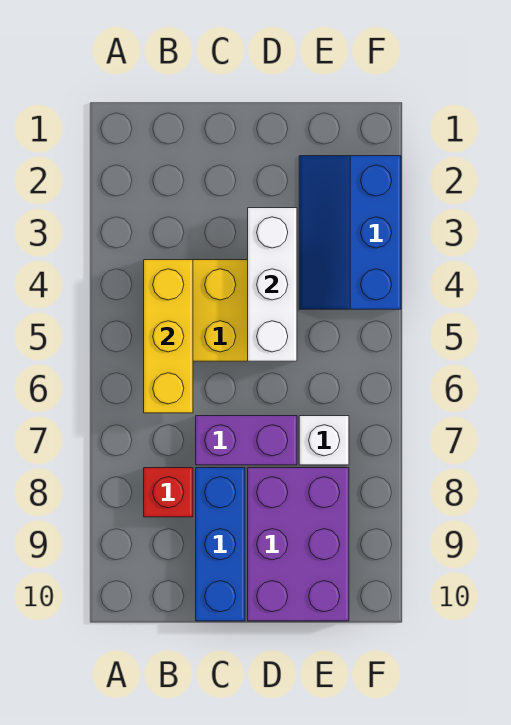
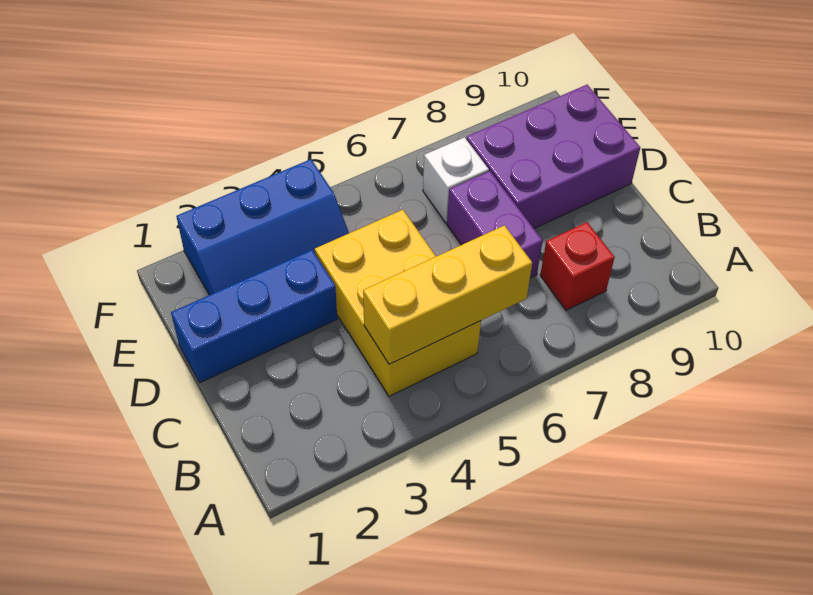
blue 1x3 brick [196,468,245,621] -> blue 1x3 brick moved to [171,250,337,383]
white 1x3 brick [248,208,297,361] -> none

